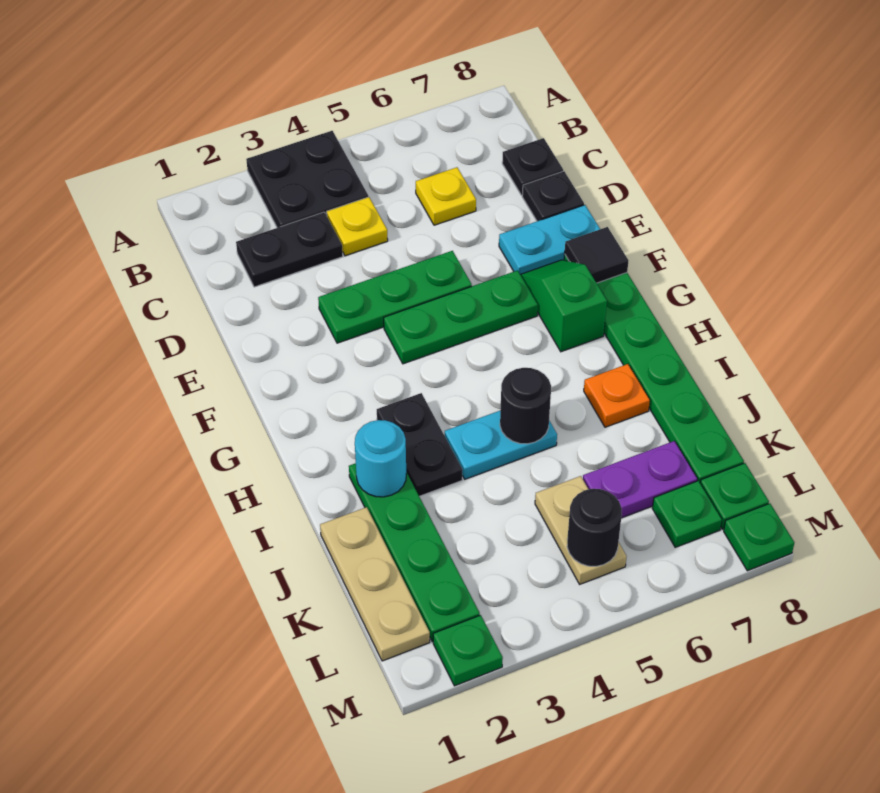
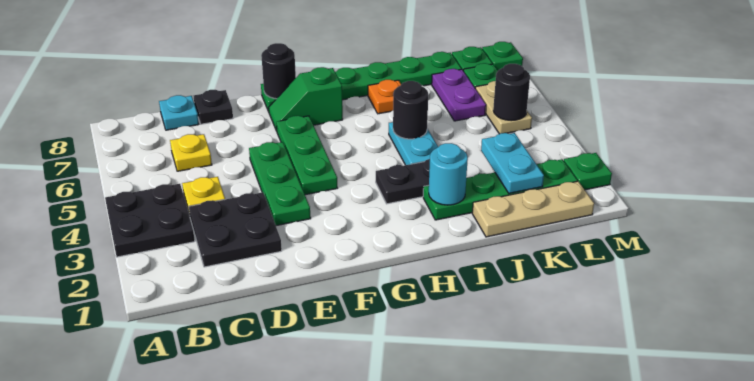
black 1x2 plate [236,212,343,287] -> black 2x2 plate [189,192,282,267]
black 1x1 plate [502,138,563,195] -> cyan 1x1 plate [159,95,199,130]
cyan 1x2 plate [499,205,600,274] -> cyan 1x2 plate moved to [481,133,544,193]
black 1x1 tile [565,227,628,283] -> black 1x1 round brick [261,43,296,99]
tan 1x2 plate [535,476,627,584] -> tan 1x2 plate turned to [475,81,532,134]

